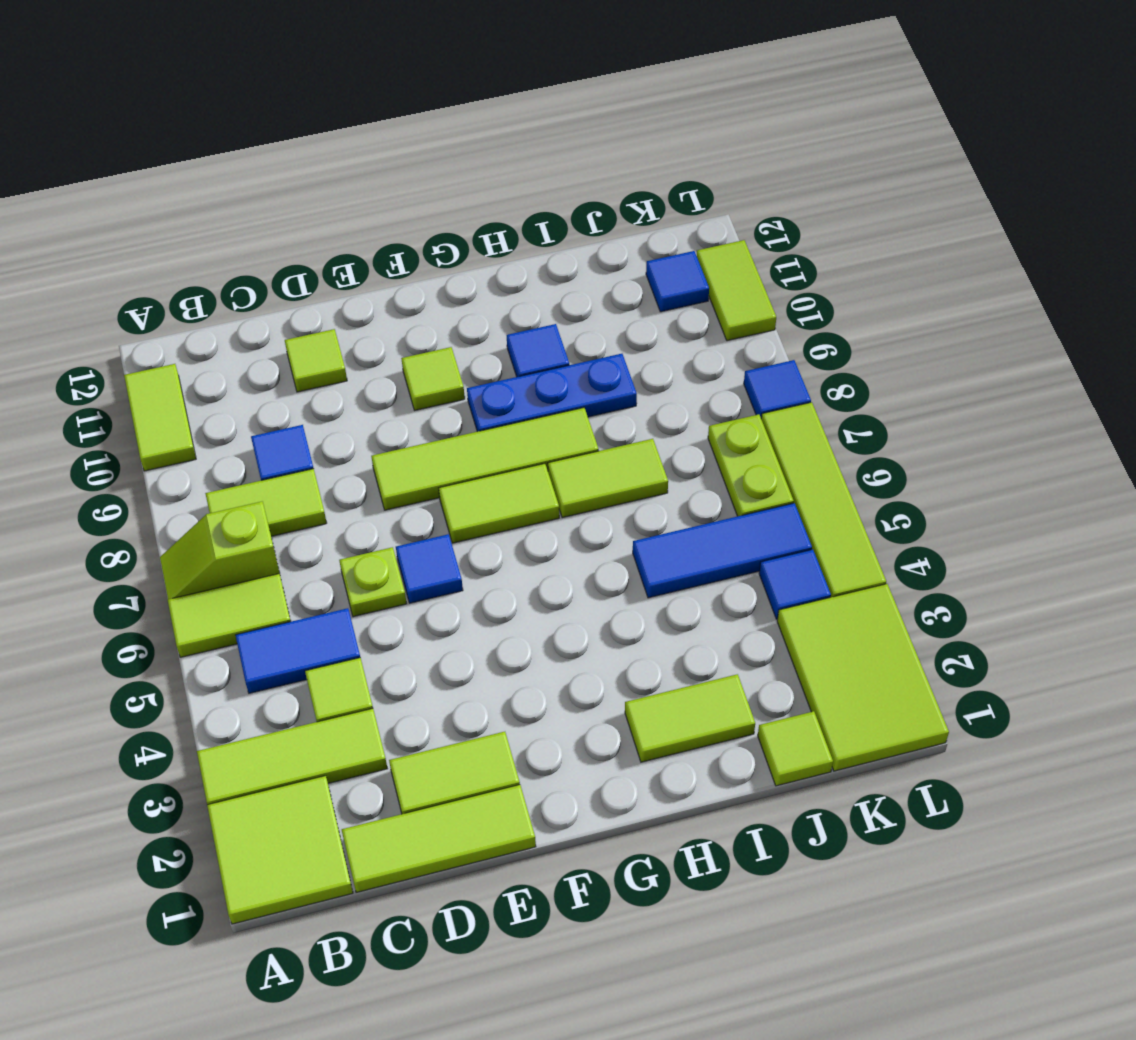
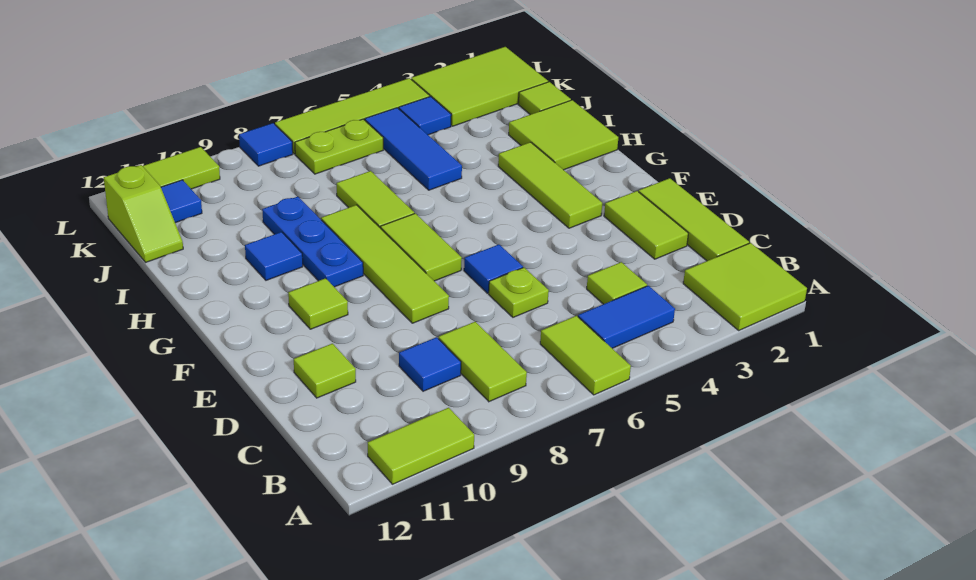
lime 1x3 tile [197,708,387,805] -> lime 1x3 tile moved to [498,142,602,228]
lime 1x2 slope [160,502,280,599] -> lime 1x2 slope moved to [104,165,183,262]
blue 1x2 tile [236,608,360,693] -> blue 1x2 tile turned to [578,286,675,348]
lime 1x2 tile [625,674,755,762] -> lime 2x2 tile [509,100,618,170]

